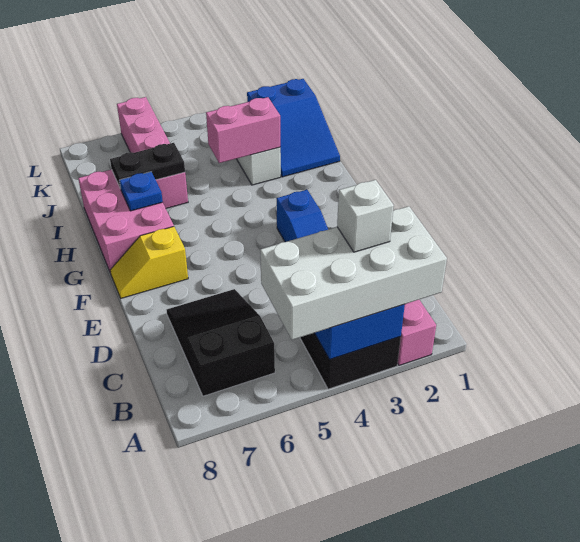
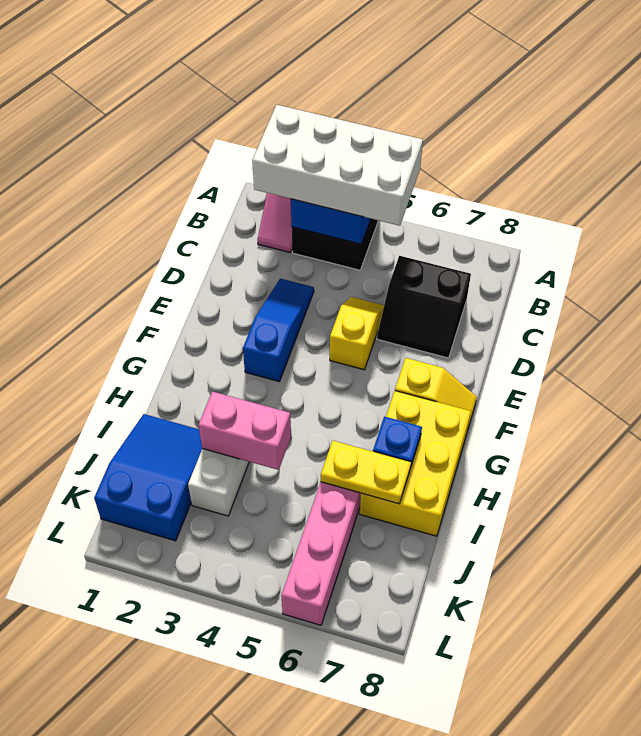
white 1x1 brick [337,180,394,252] -> none
black 2x3 slope [167,289,275,396] -> black 2x2 slope [377,256,471,358]
none -> yellow 1x2 slope [330,297,384,370]
pink 2x3 brick [78,169,174,273] -> yellow 2x3 brick [360,391,471,536]
black 1x2 plate [110,143,185,189] -> yellow 1x2 plate [321,441,411,504]

